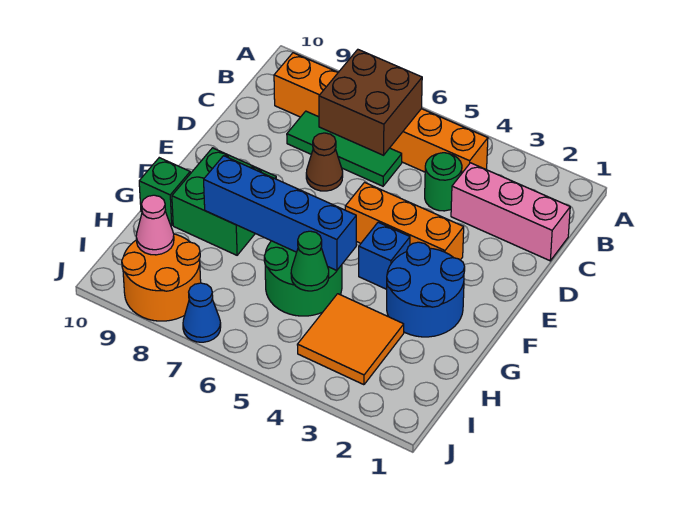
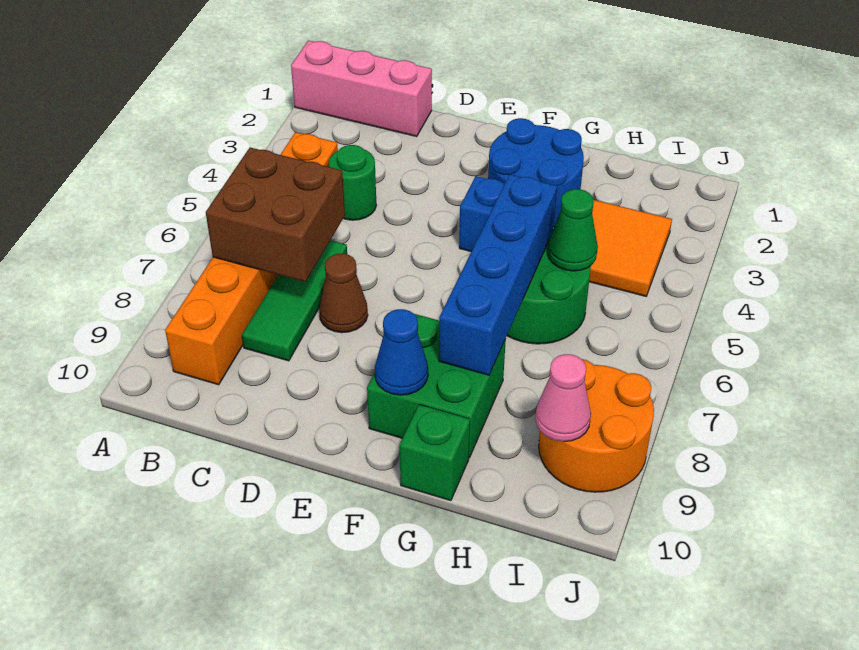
pink 1x3 brick [451,163,570,261] -> pink 1x3 brick turned to [291,41,432,136]
orange 1x3 brick [345,182,464,260] -> none
blue 1x1 cone [183,283,221,342] -> blue 1x1 cone moved to [375,309,428,395]

